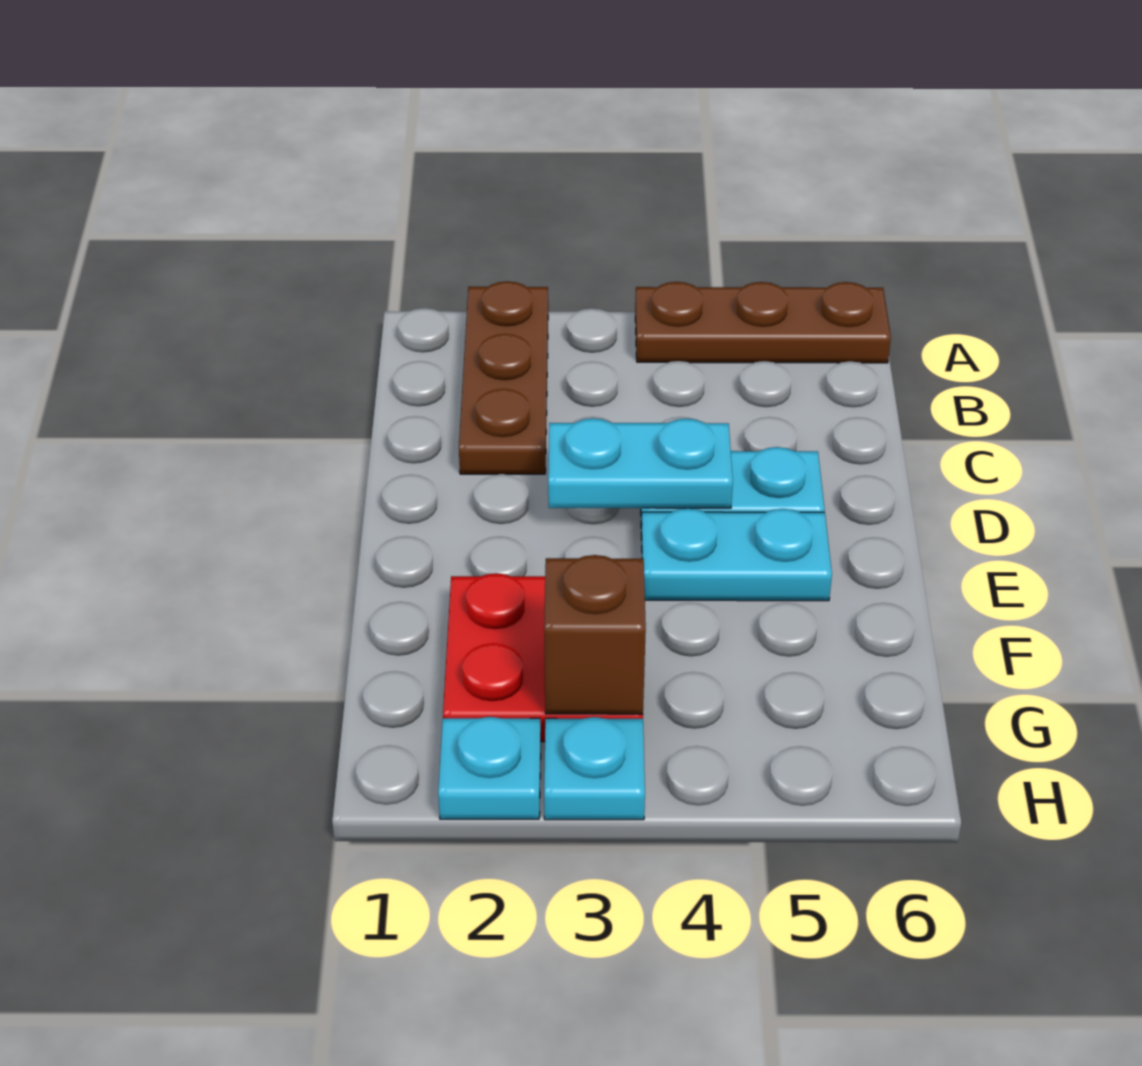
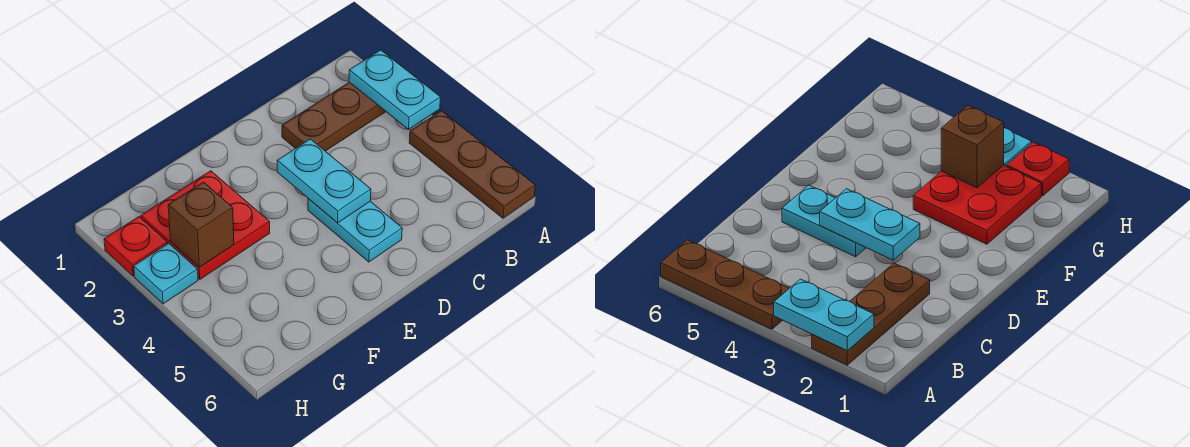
cyan 1x2 plate [641,508,832,601] -> cyan 1x2 plate moved to [349,50,441,130]
cyan 1x1 plate [438,717,541,819] -> red 1x1 plate [104,217,167,276]

